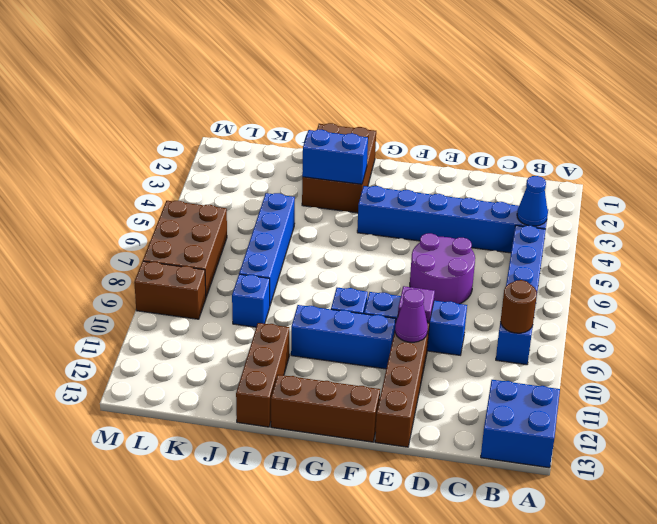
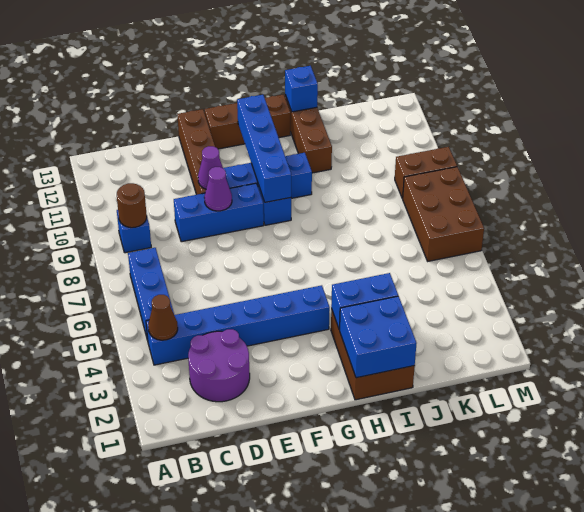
blue 2x2 brick [481,380,560,468] -> blue 2x2 brick moved to [340,296,417,378]
blue 1x1 cone [517,176,548,226] -> brown 1x1 cone [148,295,178,340]
purple 2x2 round brick [410,233,475,304] -> purple 2x2 round brick moved to [188,329,250,402]
purple 1x1 tile [398,286,435,321] -> purple 1x1 cone [204,167,232,211]
blue 1x4 brick [239,193,295,305] -> blue 1x4 brick moved to [237,95,291,202]
blue 1x1 brick [232,274,270,327] -> blue 1x1 brick moved to [285,66,318,112]

